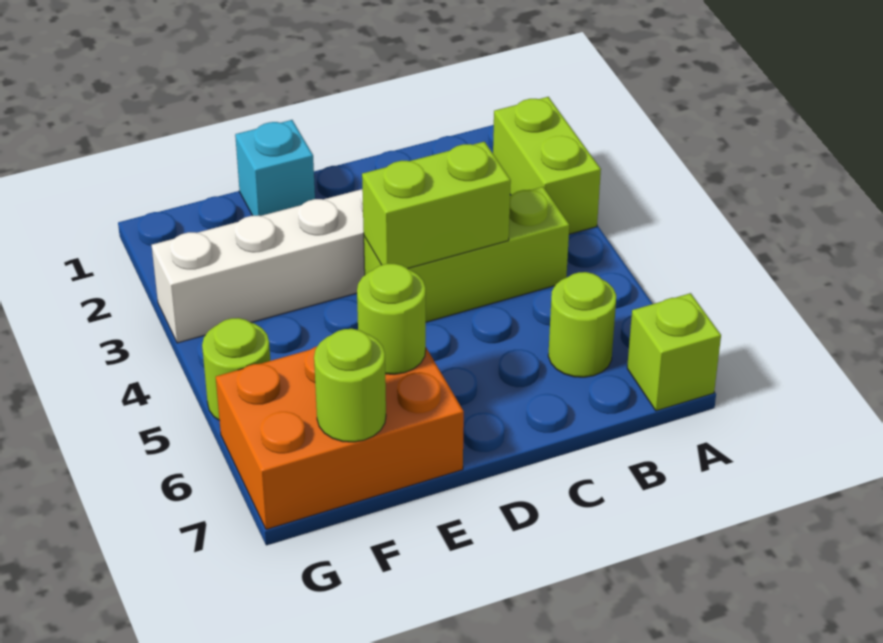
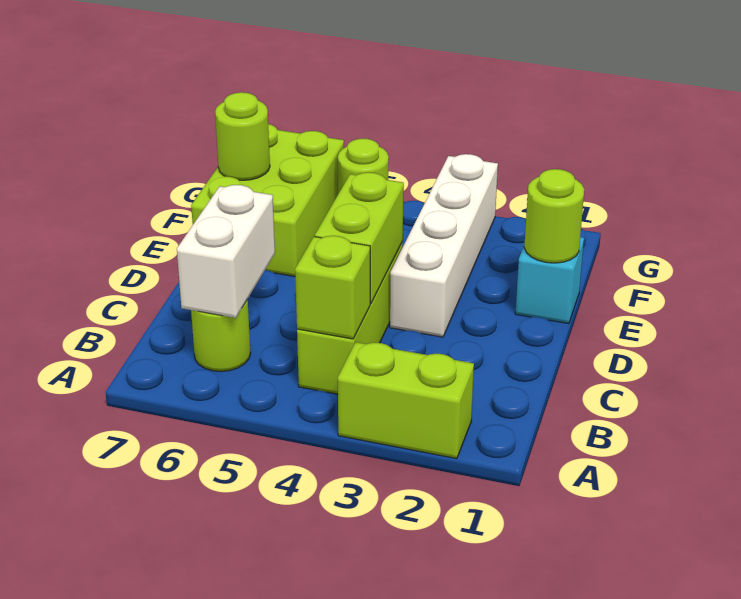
lime 1x1 brick [627,293,721,411] -> lime 1x1 brick moved to [295,236,370,339]
none -> white 1x2 brick [177,185,275,318]
orange 2x3 brick [216,346,464,530] -> lime 2x3 brick [191,124,344,276]
lime 1x1 round brick [357,264,426,374] -> lime 1x1 round brick moved to [524,169,584,263]

